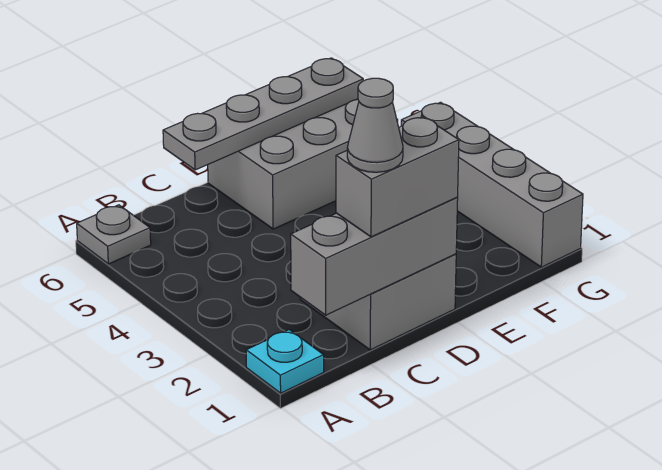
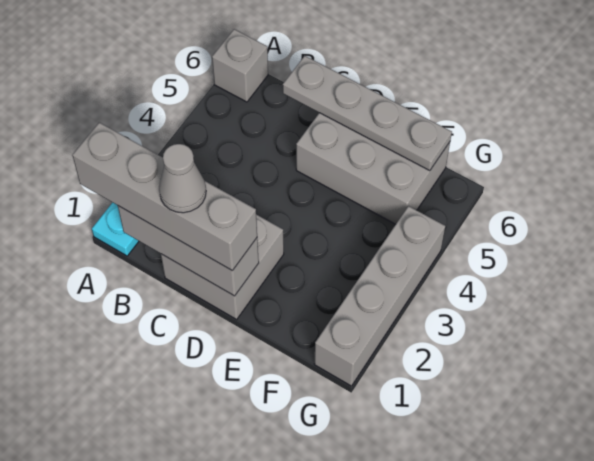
grey 1x1 plate [77,205,151,264] -> grey 1x1 brick [212,29,268,102]
grey 1x2 brick [336,117,459,237] -> grey 1x4 brick [72,122,257,271]

